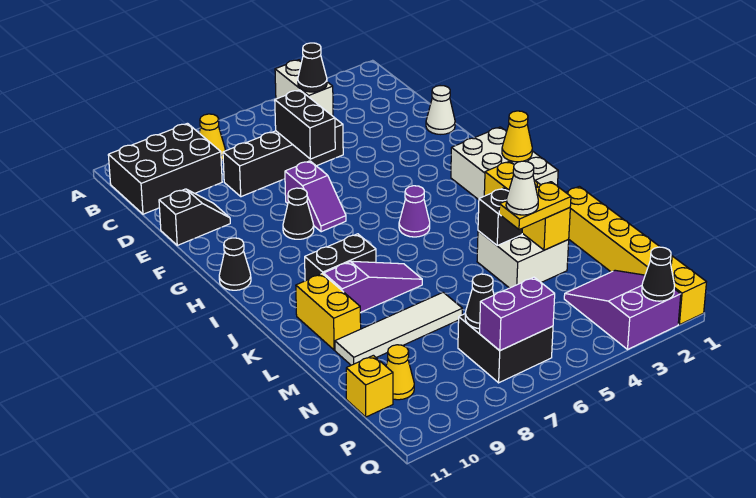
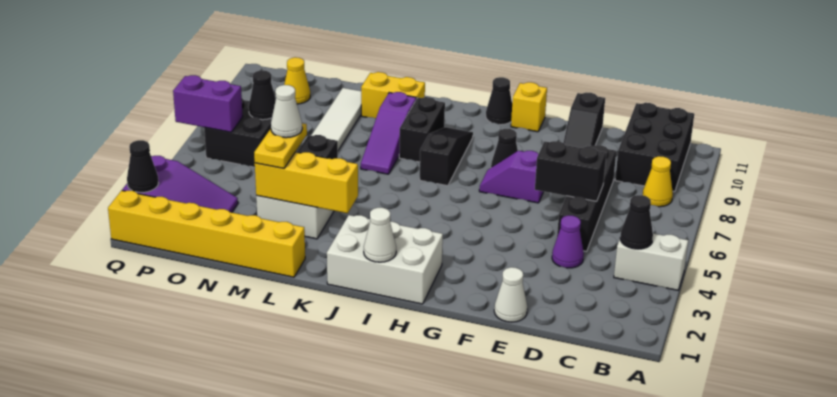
yellow 1x1 cone [502,111,532,162] -> white 1x1 cone [364,208,396,262]
purple 1x1 cone [399,186,430,237] -> purple 1x1 cone moved to [552,215,584,268]
none -> black 1x3 slope [420,127,473,186]
yellow 1x1 brick [346,355,393,417] -> yellow 1x1 brick moved to [511,82,547,132]
purple 1x2 brick [480,277,555,351] -> purple 1x2 brick turned to [173,75,243,132]

